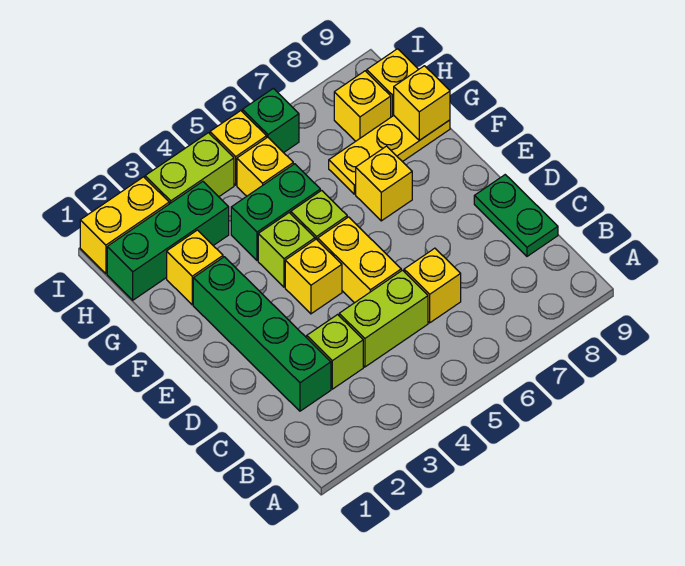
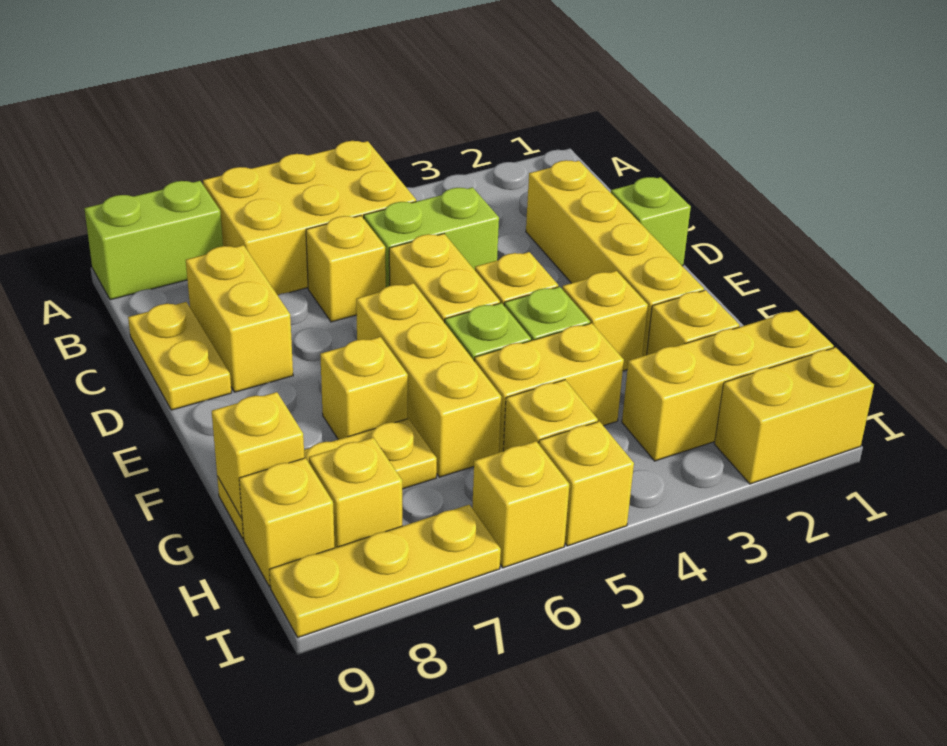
none -> yellow 2x3 brick [203,141,416,295]
green 1x4 brick [193,257,331,411] -> yellow 1x4 brick [526,160,704,356]
lime 1x1 brick [307,315,363,389] -> lime 1x1 brick moved to [611,177,691,266]
none -> yellow 1x2 brick [186,245,293,392]
green 1x2 plate [474,175,558,256] -> yellow 1x2 plate [128,302,231,410]
none -> yellow 1x3 brick [356,283,501,477]
none -> yellow 1x1 brick [562,271,648,371]
green 1x2 brick [231,164,320,260] -> yellow 1x2 brick [474,323,624,453]
green 1x3 brick [107,182,229,300] -> yellow 1x3 brick [622,310,834,461]
lime 1x2 brick [145,133,234,204] -> lime 1x2 brick moved to [84,181,223,300]
green 1x1 brick [242,88,299,153] -> yellow 1x1 brick [472,441,569,568]
none -> yellow 1x3 plate [269,505,501,637]

